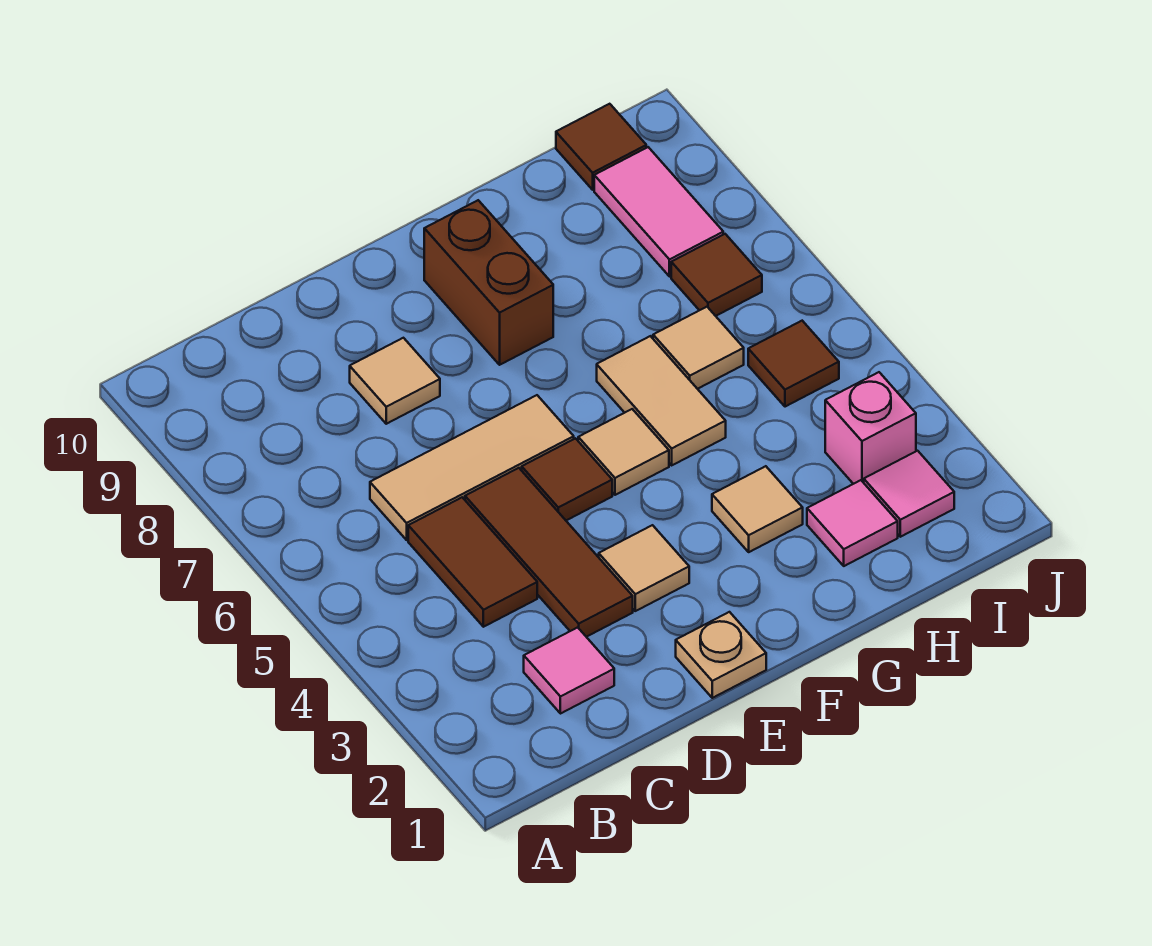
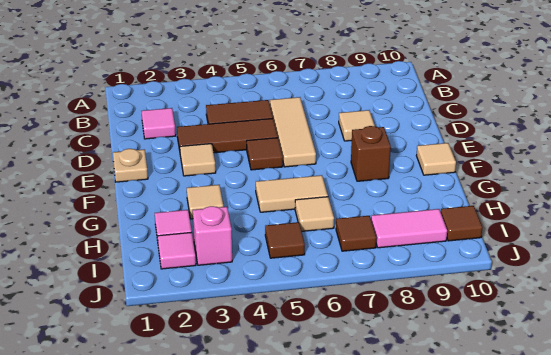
tan 1x1 tile [578,409,669,495] -> tan 1x1 tile moved to [416,143,456,175]
brown 1x2 brick [424,200,553,365] -> brown 1x1 brick [351,126,391,181]

